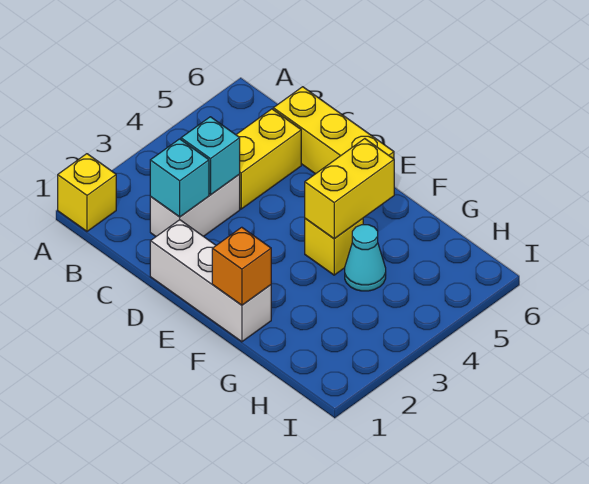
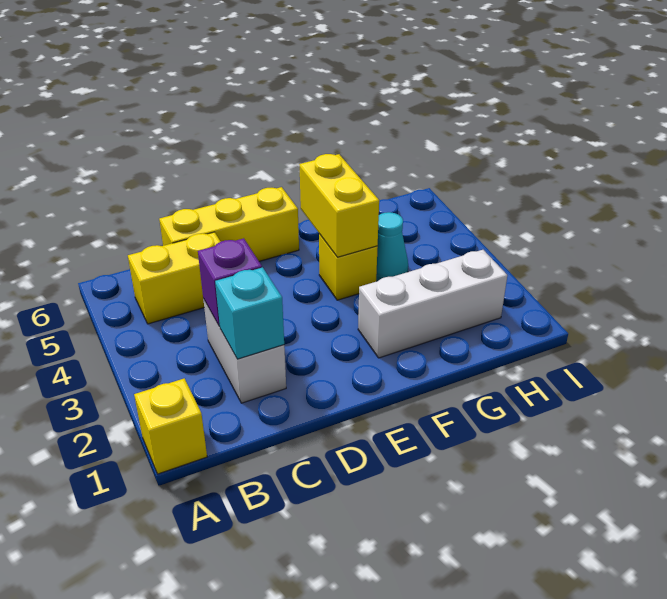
cyan 1x1 brick [181,117,240,195] -> purple 1x1 brick [198,238,262,326]
yellow 1x2 brick [236,109,301,209] -> yellow 1x2 brick turned to [128,232,221,324]
white 1x3 brick [150,220,271,342] -> white 1x3 brick moved to [358,250,507,358]
orange 1x1 brick [212,227,271,305] -> none

